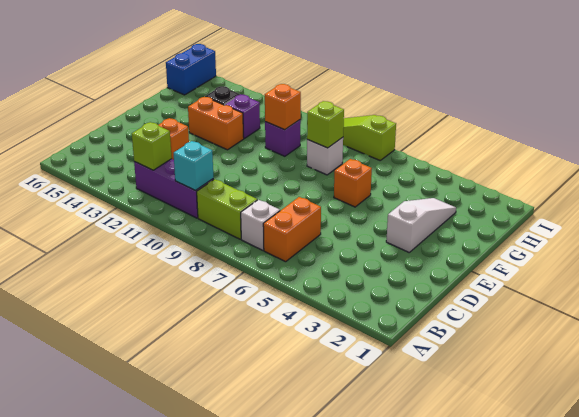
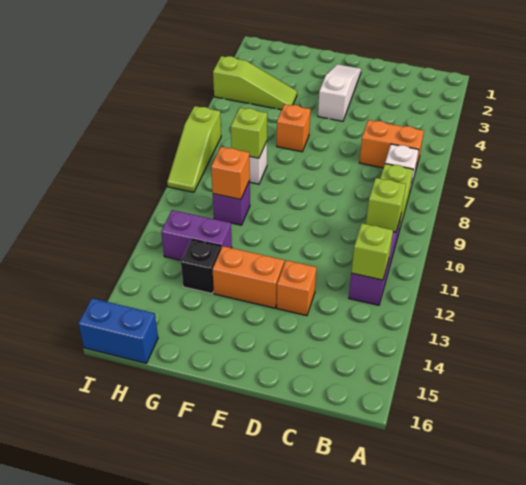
cyan 1x1 brick [174,141,213,191] -> lime 1x1 brick [366,178,406,232]
white 1x3 slope [386,198,456,252] -> white 1x3 slope turned to [318,64,361,121]
orange 1x2 brick [188,97,244,150] -> orange 1x2 brick turned to [212,246,284,308]
none -> lime 1x3 slope [213,56,297,110]
purple 1x1 brick [225,95,260,138] -> purple 1x2 brick [161,210,232,260]

